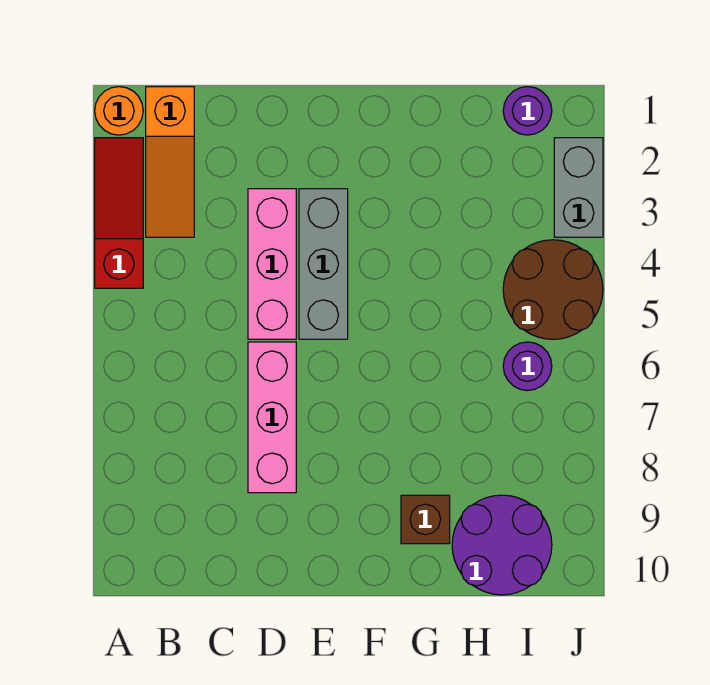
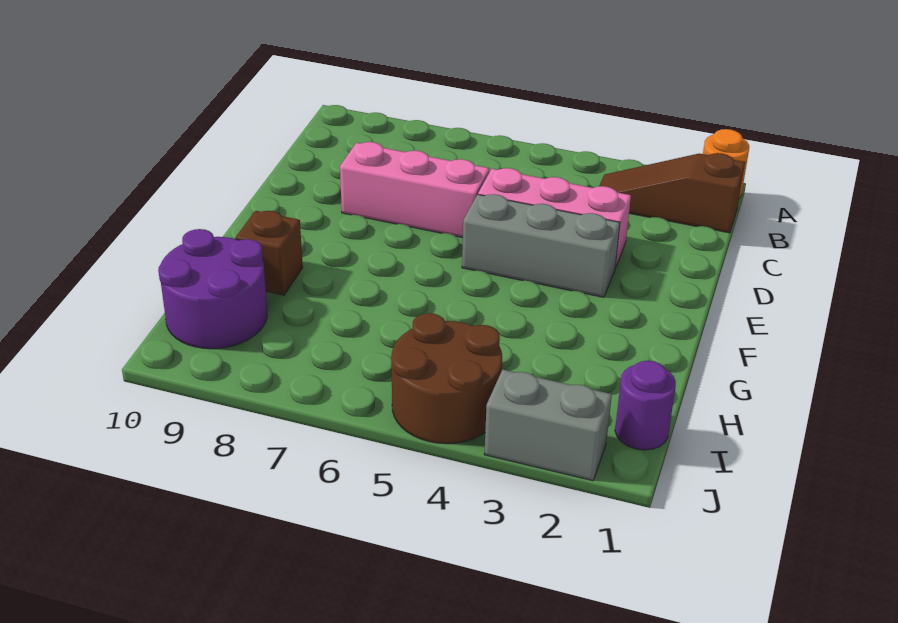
red 1x3 slope [95,138,143,288] -> none
orange 1x3 slope [146,87,194,237] -> brown 1x3 slope [599,153,745,233]
purple 1x1 round brick [503,342,552,391] -> none

